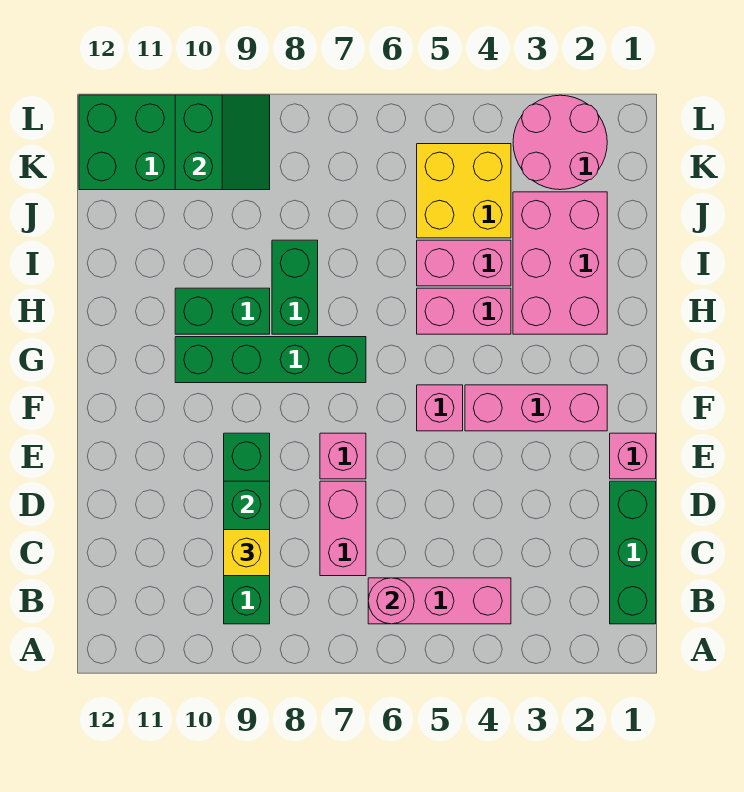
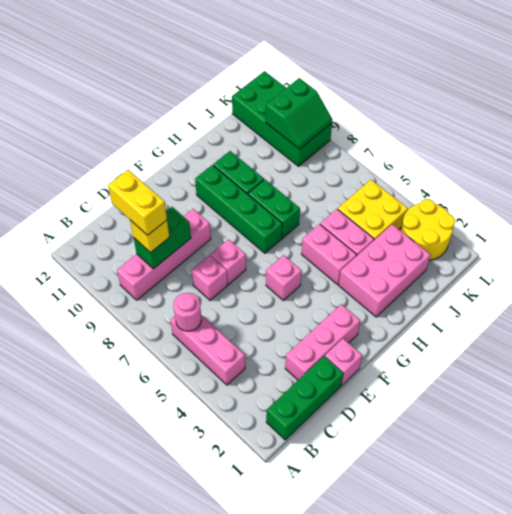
green 1x4 brick [224,433,270,624] -> pink 1x4 brick [117,209,211,300]
pink 1x2 brick [320,481,366,576] -> pink 1x1 brick [192,255,228,300]
none -> yellow 1x2 brick [108,170,167,235]
pink 1x3 brick [465,385,607,431] -> pink 1x3 brick turned to [285,304,360,380]
green 1x2 brick [272,240,318,334] -> green 1x2 brick turned to [248,180,300,238]
pink 2x2 round brick [513,95,607,190] -> yellow 2x2 round brick [401,199,455,260]

